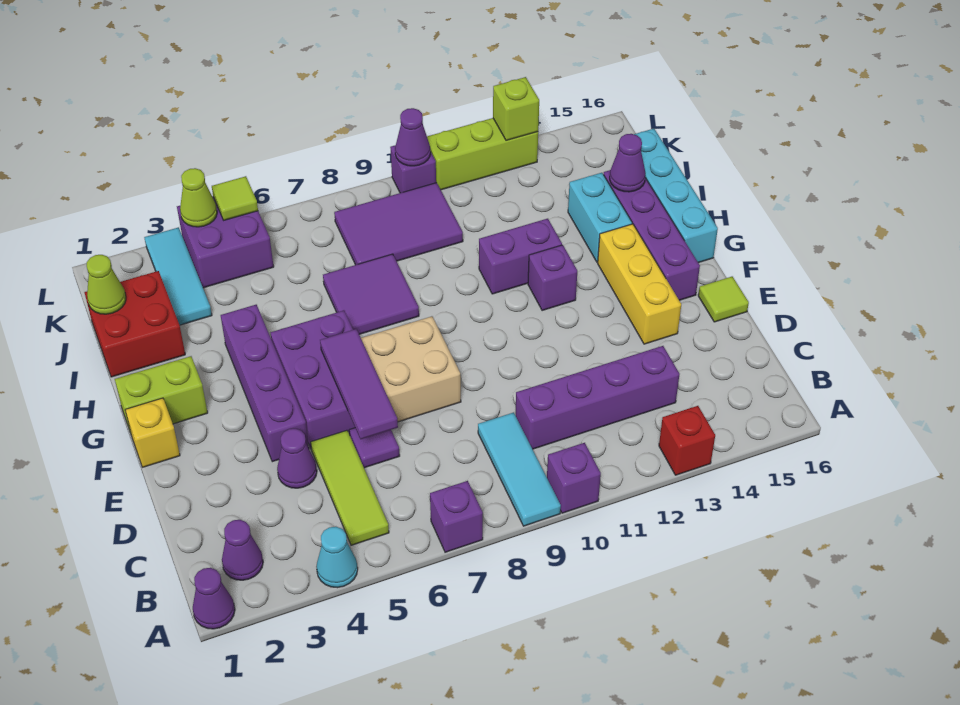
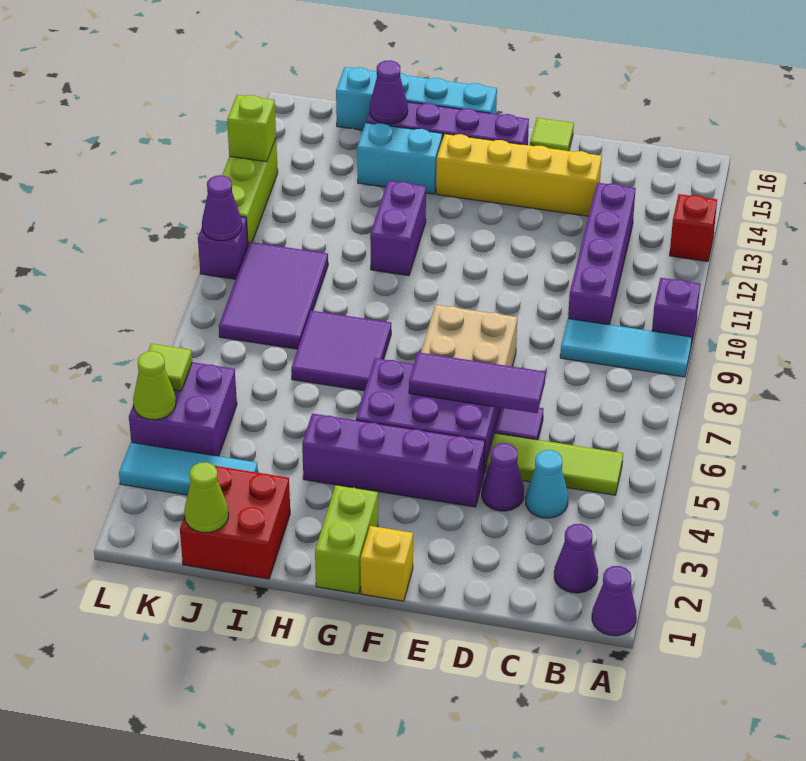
cyan 1x1 cone [316,527,358,588] -> cyan 1x1 cone moved to [526,450,568,518]
purple 1x1 brick [430,481,483,552] -> none
yellow 1x3 brick [598,224,681,344] -> yellow 1x4 brick [436,134,602,216]
purple 1x1 brick [528,245,577,311] -> none

